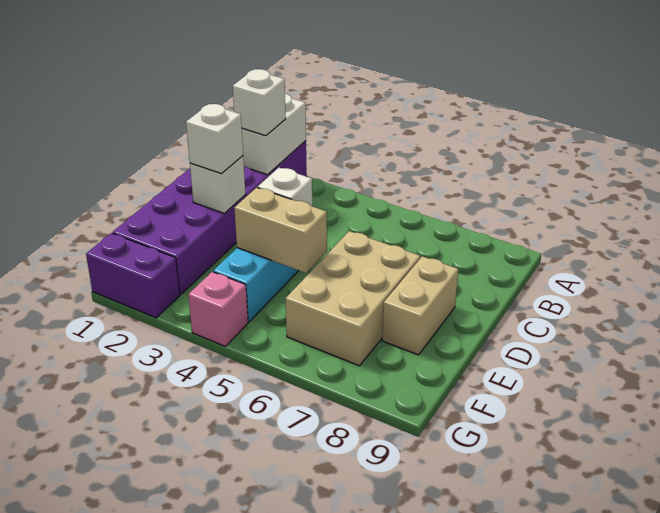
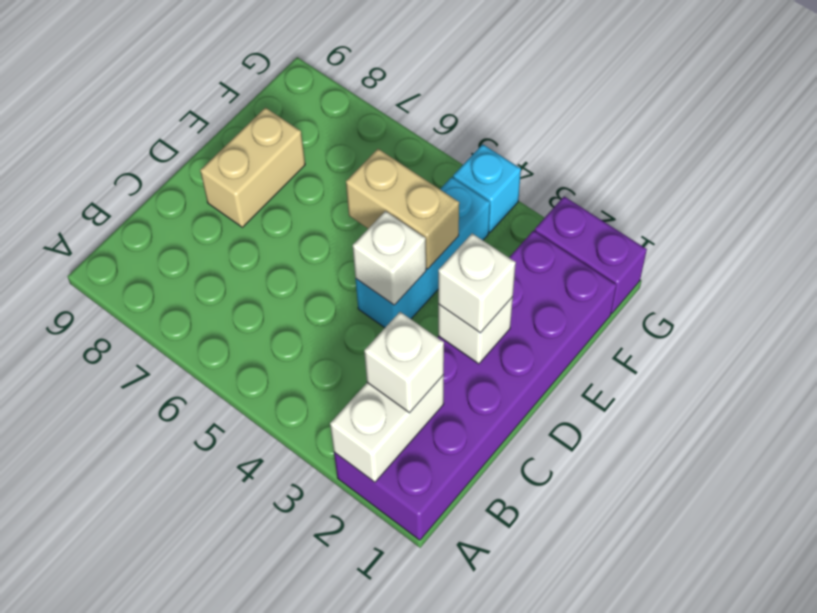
tan 2x3 brick [286,231,420,366] -> none
pink 1x1 brick [188,272,248,347] -> cyan 1x1 brick [453,144,521,233]

